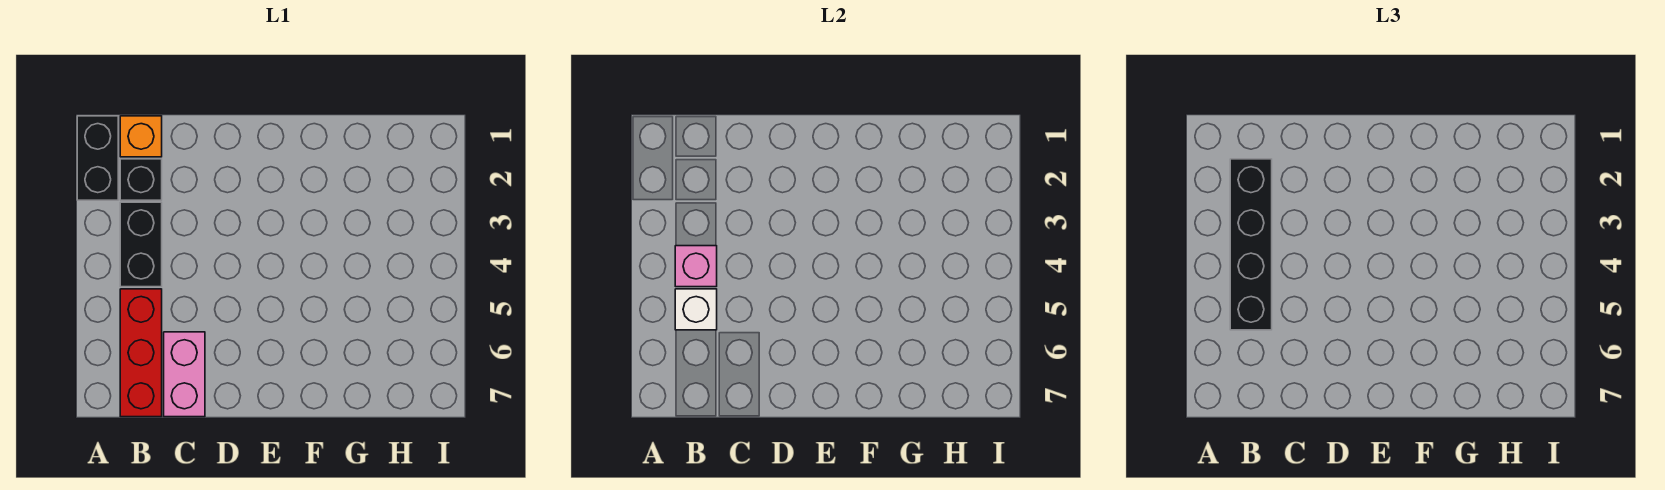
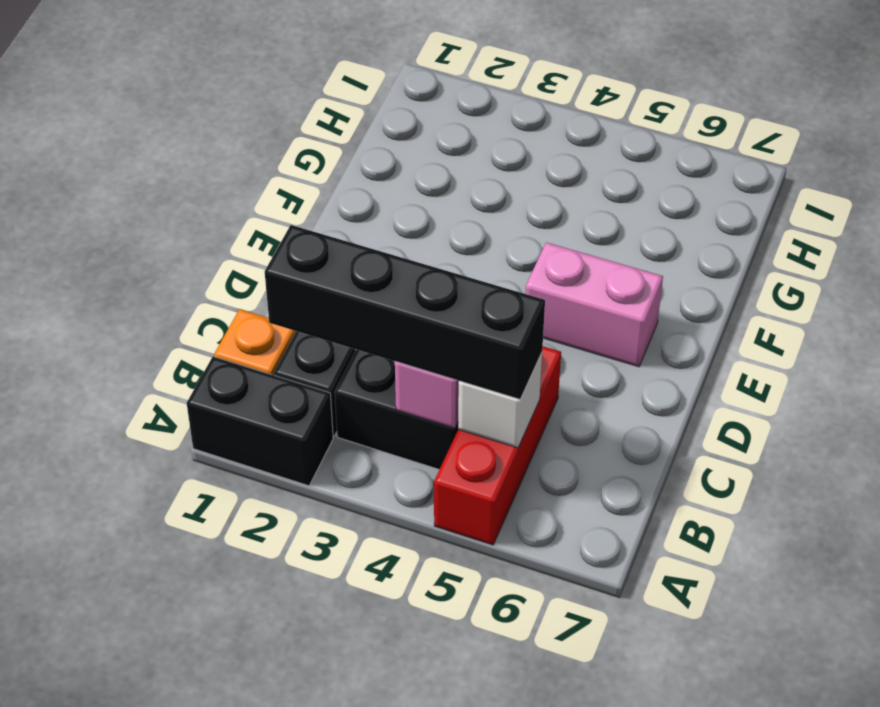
red 1x3 brick [120,289,162,417] -> red 1x3 brick turned to [434,346,561,545]
pink 1x2 brick [164,332,205,417] -> pink 1x2 brick moved to [526,242,663,367]

